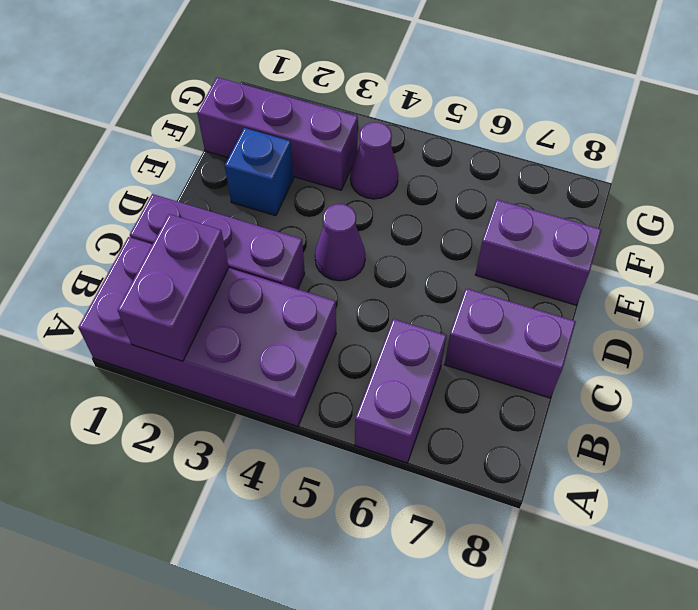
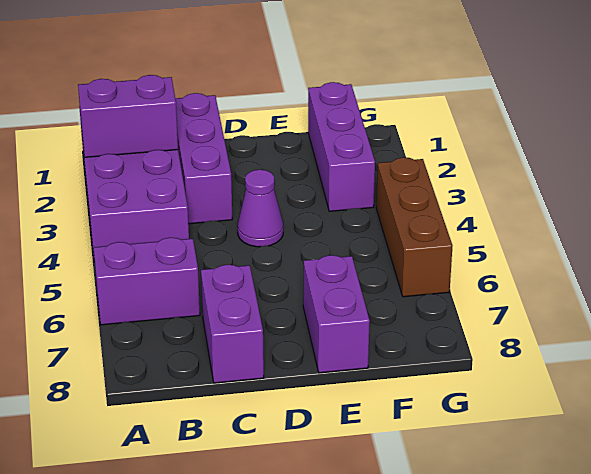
blue 1x1 brick [225,128,294,216] -> none
purple 1x1 cone [350,122,398,199] -> none
none -> brown 1x3 brick [376,157,453,297]

